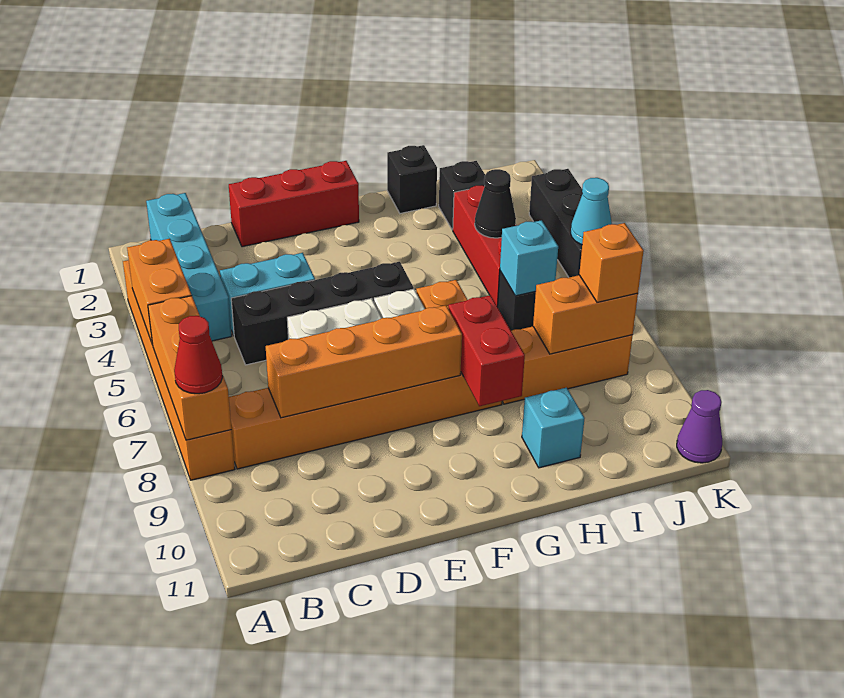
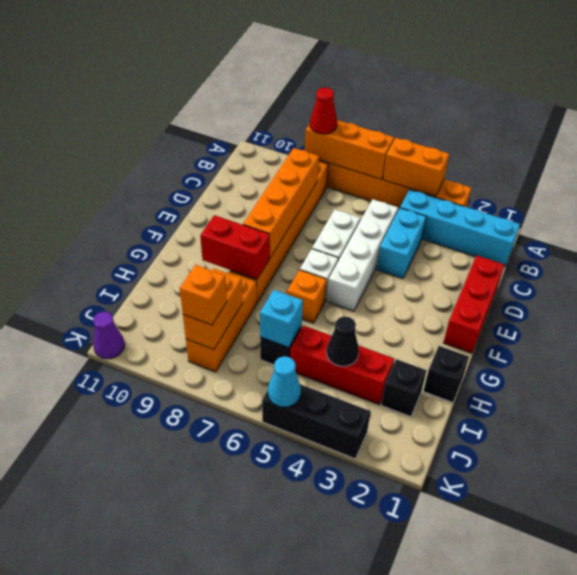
black 1x4 brick [231,262,414,365] -> white 1x4 brick [327,199,398,311]
cyan 1x1 brick [522,388,585,468] -> none

